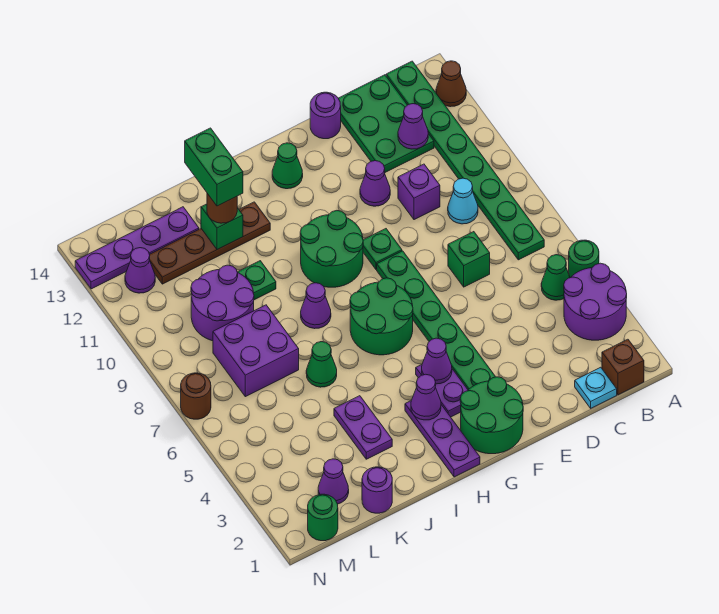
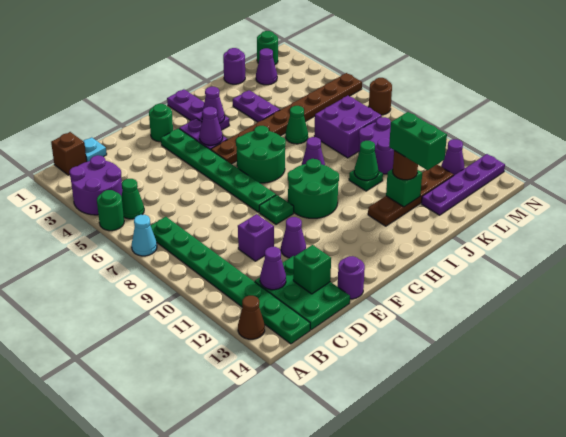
cyan 1x1 cone [448,178,478,224] -> cyan 1x1 cone moved to [132,215,157,256]
green 1x1 brick [448,232,490,287] -> green 1x1 brick moved to [293,245,331,294]
green 2x2 round brick [460,377,523,454] -> green 1x1 round brick [149,104,173,142]
none -> brown 1x8 plate [211,73,362,164]
green 1x1 cone [272,143,303,189] -> green 1x1 cone moved to [354,141,378,180]

